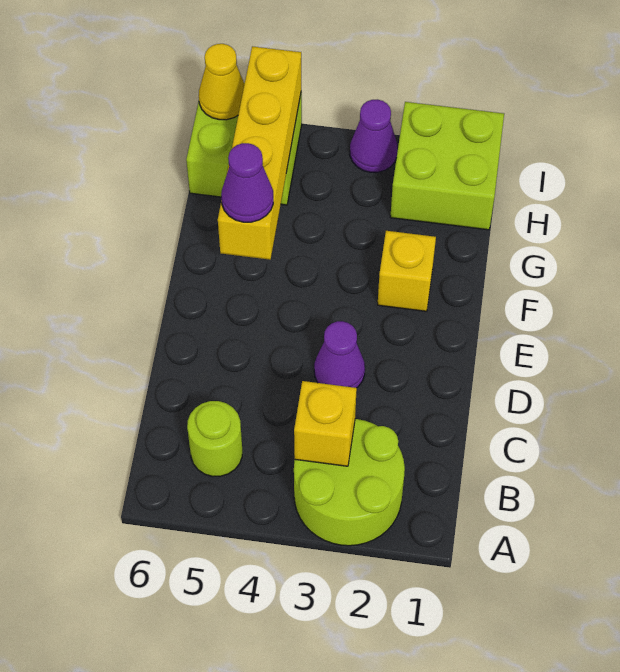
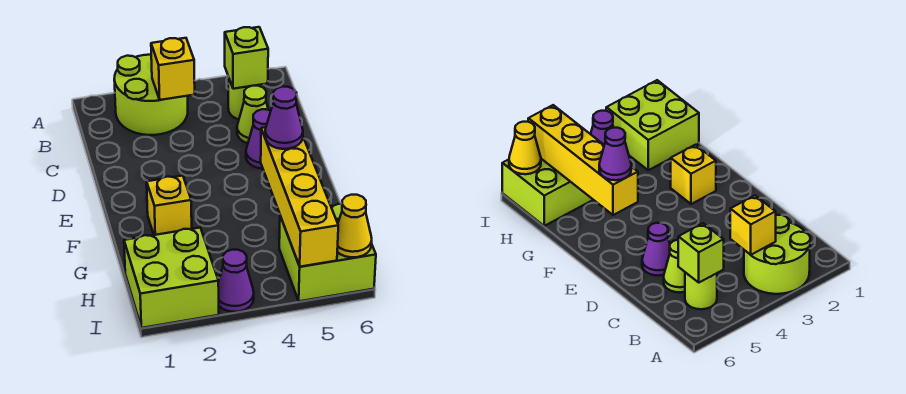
none -> lime 1x1 brick [225,27,268,89]
none -> lime 1x1 cone [237,86,268,143]
purple 1x1 cone [314,321,365,388] -> purple 1x1 cone moved to [246,109,271,169]

